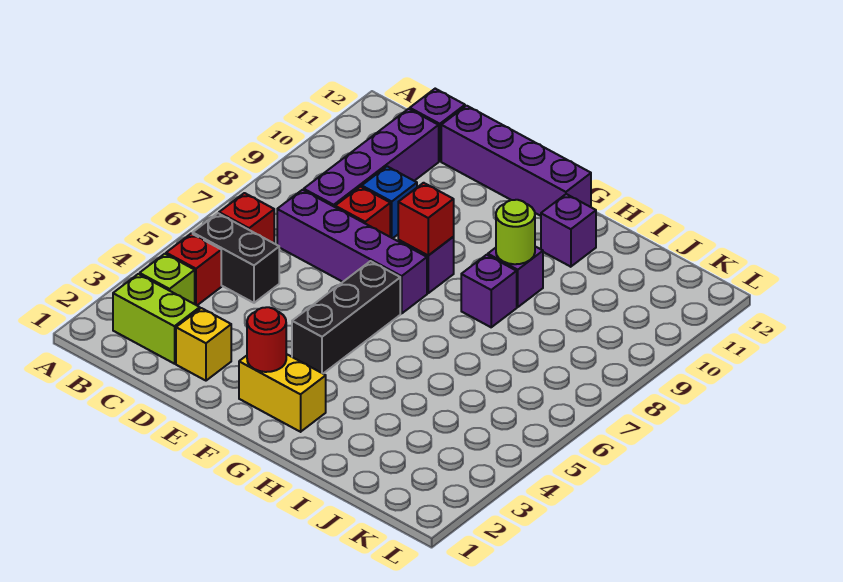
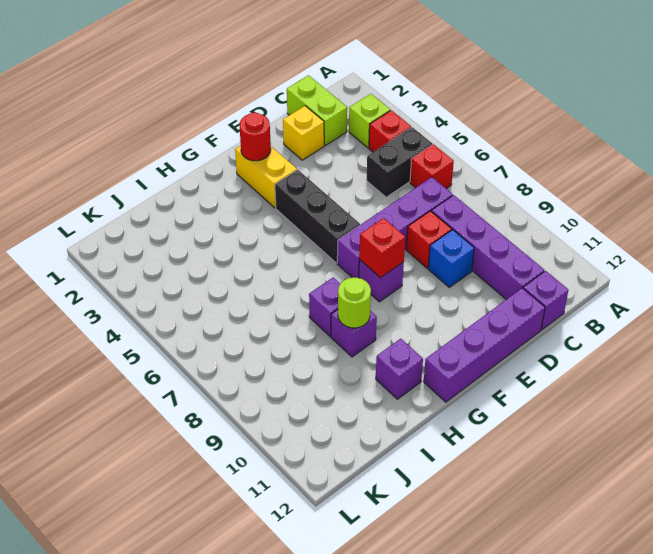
lime 1x2 brick [113,274,200,364] -> lime 1x2 brick turned to [287,75,347,145]
yellow 1x2 brick [239,354,326,432] -> yellow 1x2 brick turned to [235,146,297,208]

